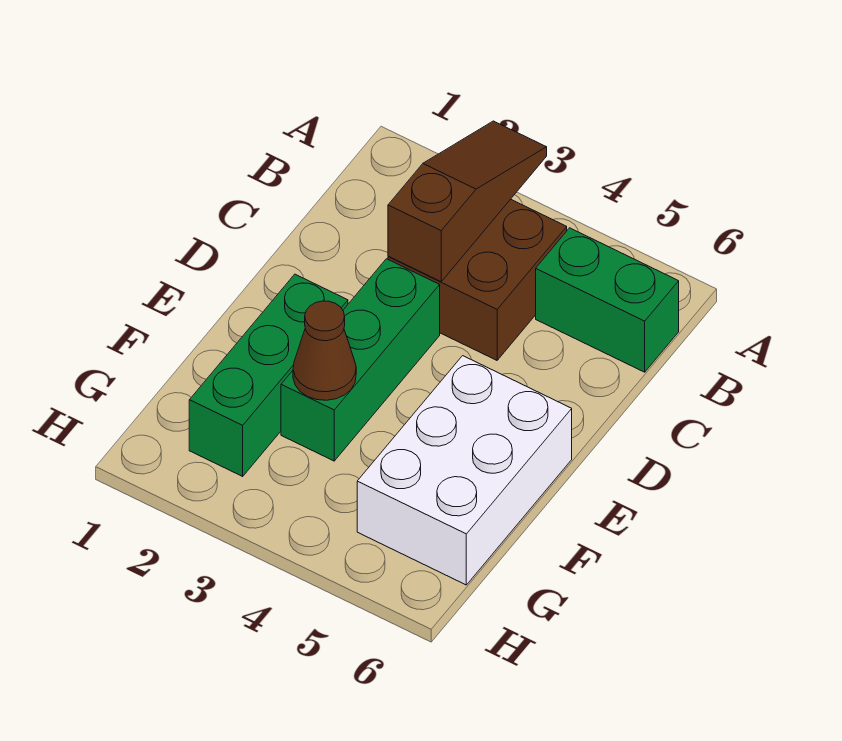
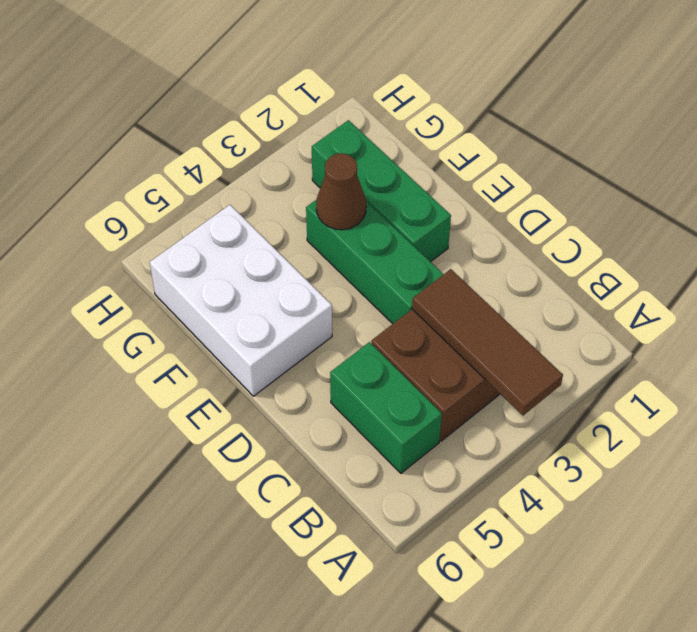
brown 1x3 slope [388,121,547,282] -> brown 1x3 tile [412,269,563,415]
green 1x2 brick [536,228,679,372] -> green 1x2 brick turned to [330,342,442,473]

